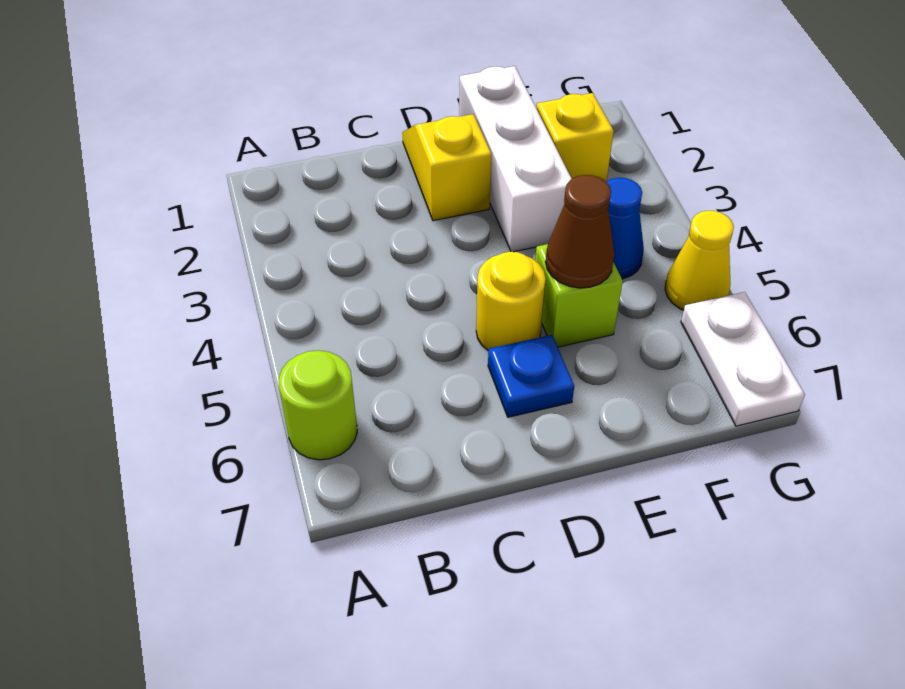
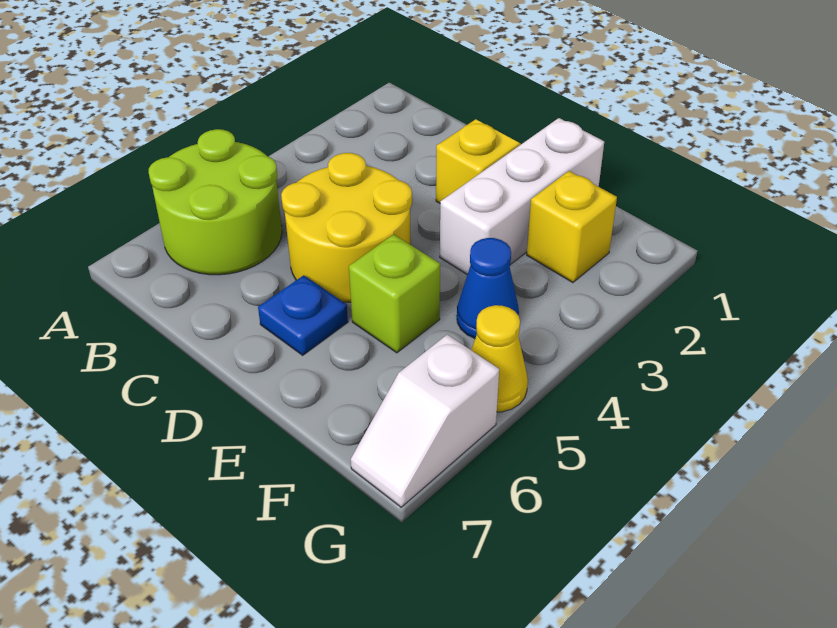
lime 1x1 round brick [279,350,357,460] -> lime 2x2 round brick [149,129,282,275]
yellow 1x1 round brick [476,252,546,350] -> yellow 2x2 round brick [281,153,412,302]
brown 1x1 cone [545,175,614,288] -> none
white 1x2 plate [681,292,805,426] -> white 1x2 slope [351,335,499,507]

